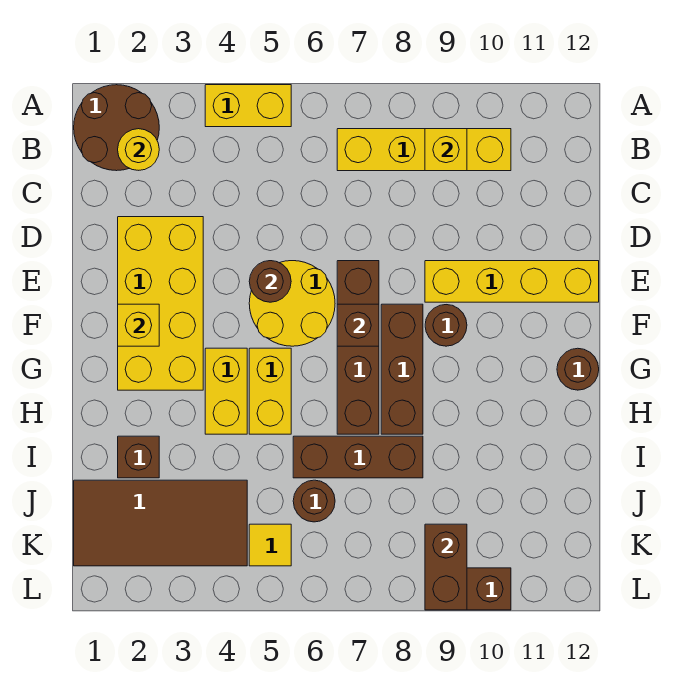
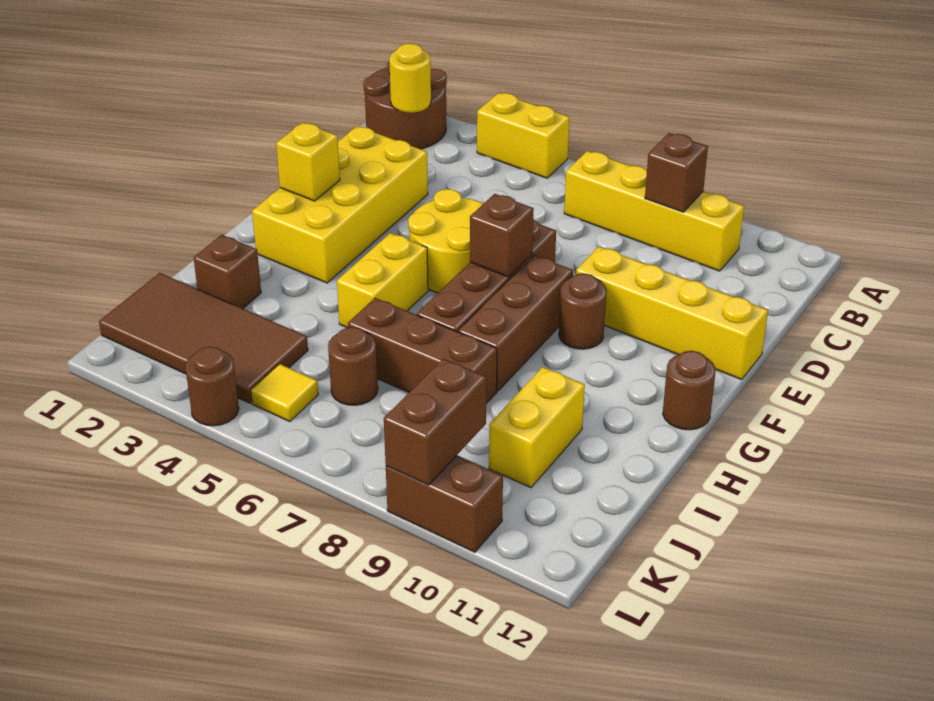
yellow 1x1 brick [425,129,467,171] -> brown 1x1 brick [645,133,708,212]
brown 1x1 round brick [249,261,291,302] -> brown 1x1 round brick moved to [185,347,239,426]
yellow 1x2 brick [205,348,247,434] -> yellow 1x2 brick moved to [489,367,585,488]

